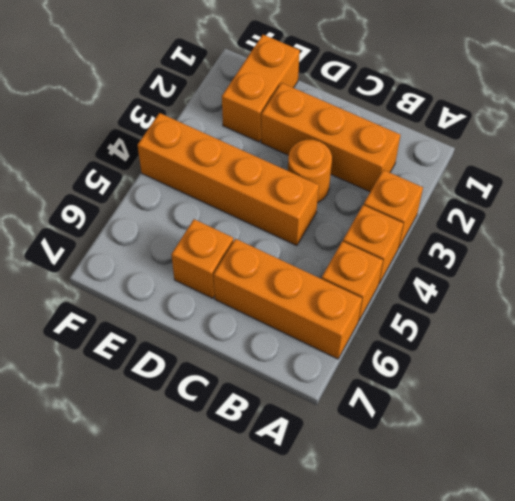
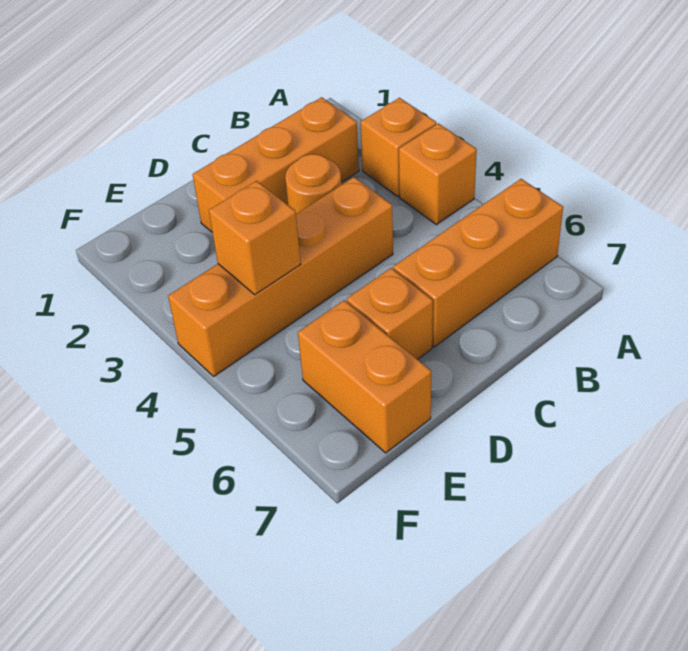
orange 1x1 brick [322,241,383,321] -> orange 1x1 brick moved to [209,181,301,295]
orange 1x2 brick [222,35,300,142] -> orange 1x2 brick moved to [298,300,431,453]

